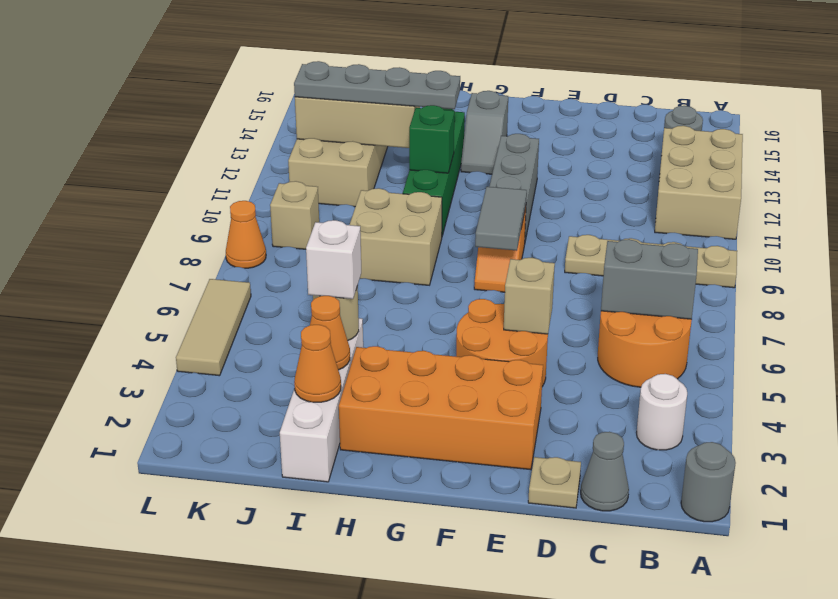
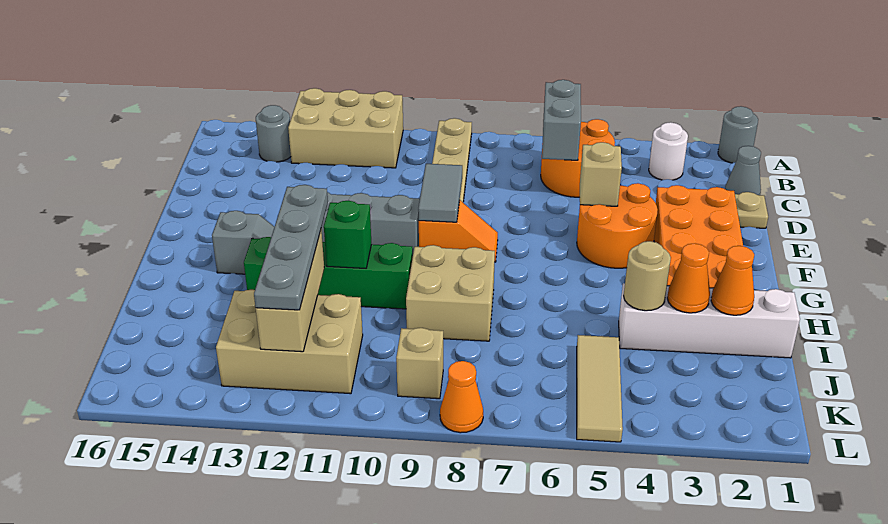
grey 1x2 tile [475,187,527,251] -> grey 1x2 tile turned to [418,164,462,222]
white 1x1 brick [306,220,361,299] -> none
tan 1x3 tile [176,279,251,376] -> tan 1x3 tile turned to [577,335,623,442]

